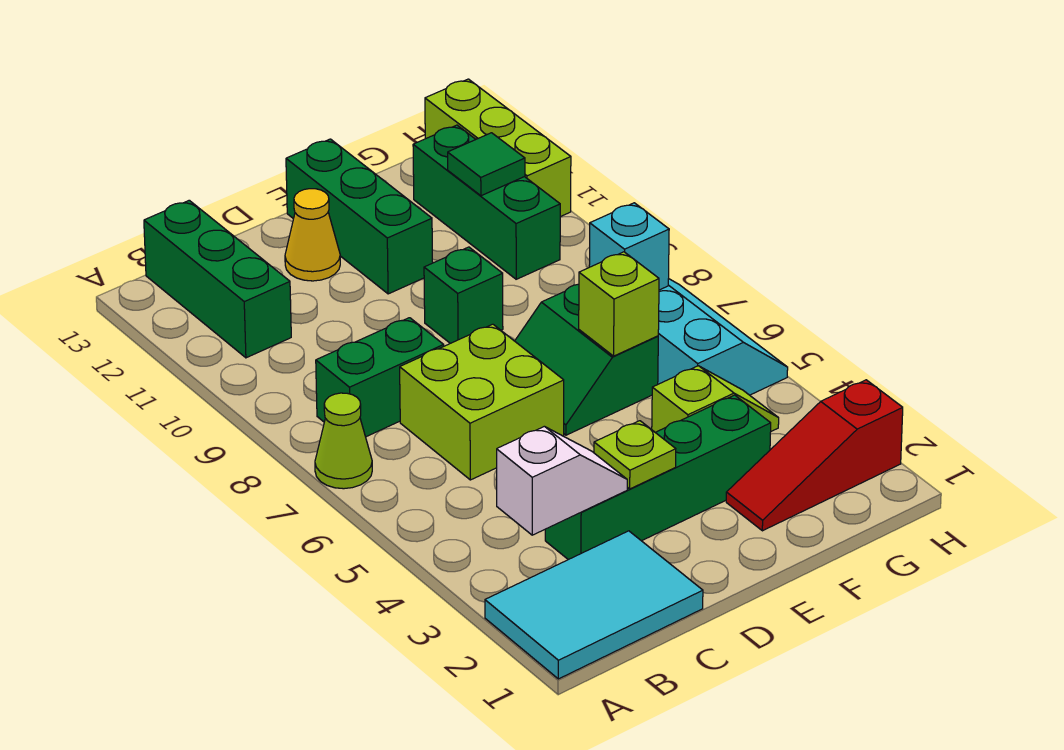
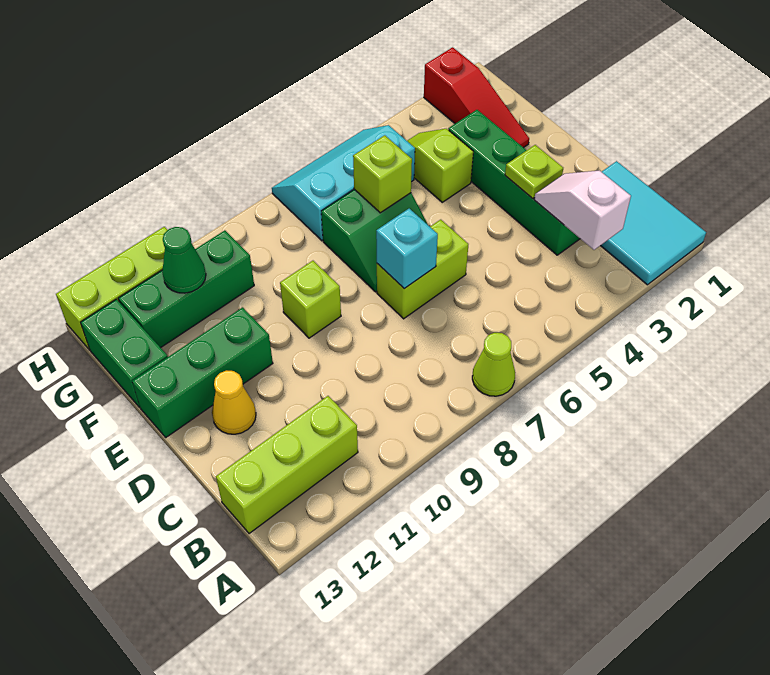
green 1x2 brick [316,318,444,437] -> green 1x2 brick moved to [81,299,168,408]
green 1x3 brick [144,200,291,358] -> lime 1x3 brick [216,396,358,534]
lime 2x2 brick [400,324,564,480] -> lime 1x2 brick [377,220,468,319]
green 1x1 brick [424,247,503,343] -> lime 1x1 brick [280,261,341,338]
cyan 1x1 brick [589,203,669,290] -> cyan 1x1 brick moved to [376,209,438,289]
green 1x1 tile [448,133,525,196] -> green 1x1 cone [162,227,206,293]

